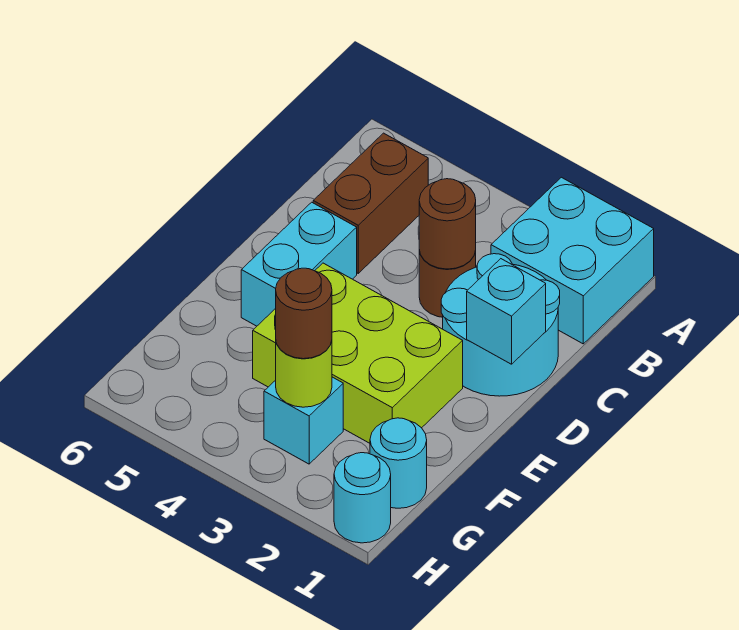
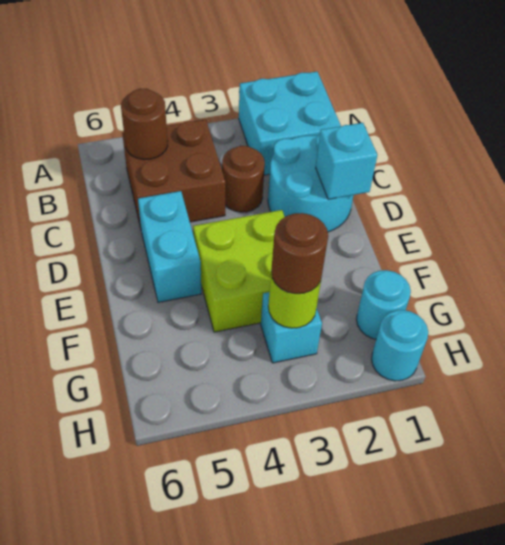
brown 1x2 brick [313,133,428,273] -> brown 2x2 brick [122,119,226,228]
brown 1x1 round brick [419,179,476,269] -> brown 1x1 round brick moved to [121,89,168,160]
lime 2x3 brick [253,263,463,443] -> lime 2x2 brick [193,210,284,332]

